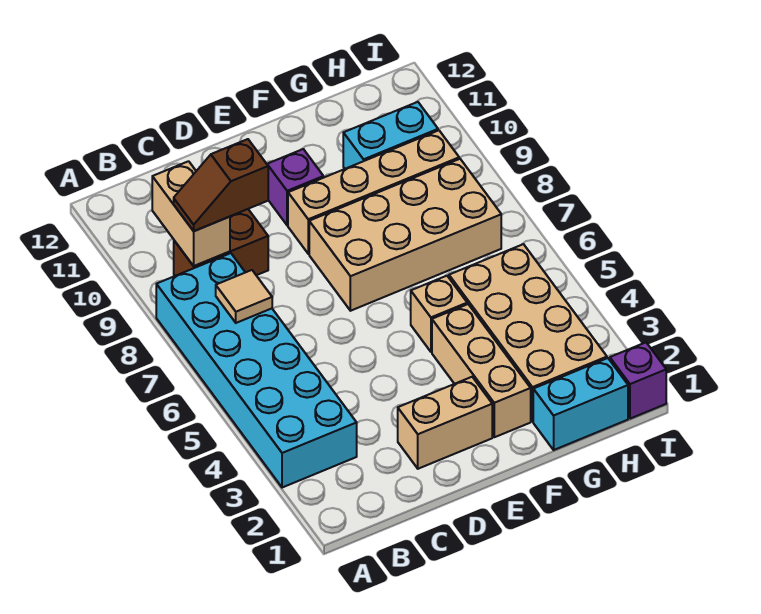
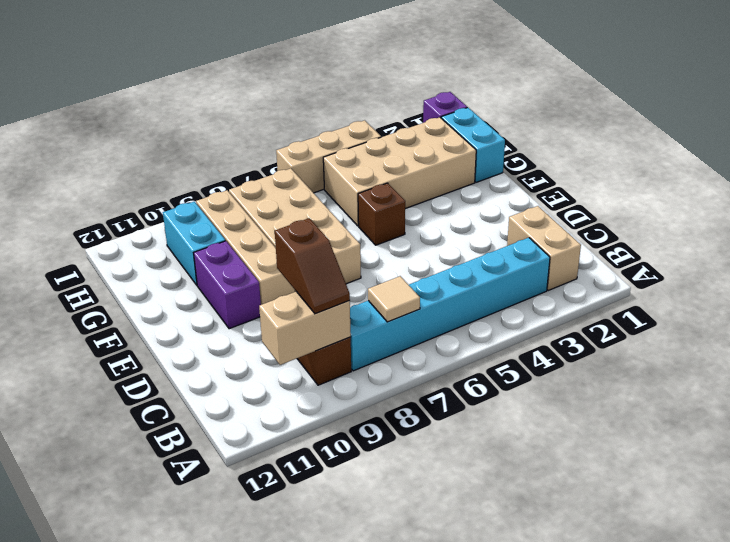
cyan 2x6 brick [156,253,357,488] -> cyan 1x6 brick [350,238,550,371]
tan 1x2 brick [398,377,492,469] -> tan 1x2 brick moved to [507,206,581,290]
purple 1x1 brick [267,149,323,225] -> purple 1x2 brick [194,241,261,329]
tan 1x3 brick [432,304,531,437] -> tan 1x3 brick moved to [276,120,381,193]
tan 1x1 brick [411,276,467,352] -> brown 1x1 brick [358,183,405,245]

